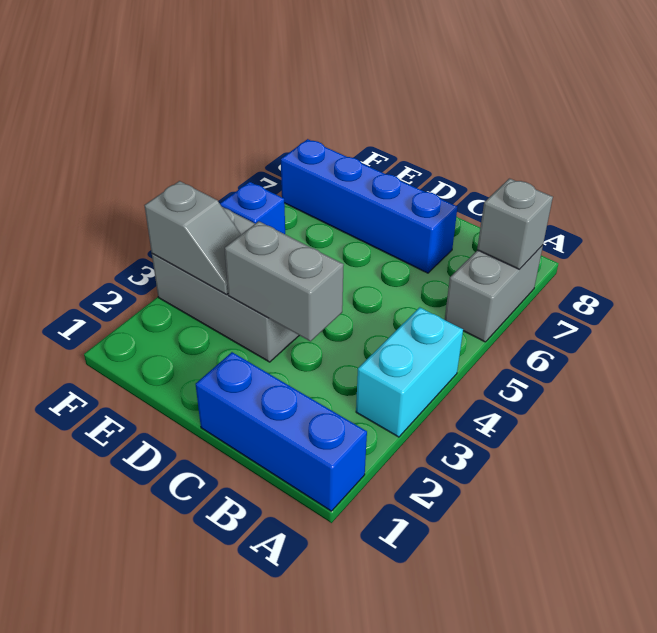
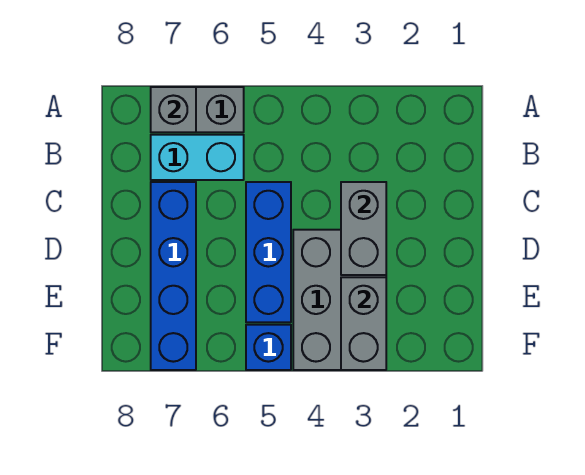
blue 1x3 brick [196,352,367,511] -> blue 1x3 brick moved to [246,182,291,322]
cyan 1x2 brick [356,307,463,437] -> cyan 1x2 brick moved to [151,135,244,180]
grey 1x2 slope [144,181,241,295] -> grey 1x2 brick [341,277,386,370]

